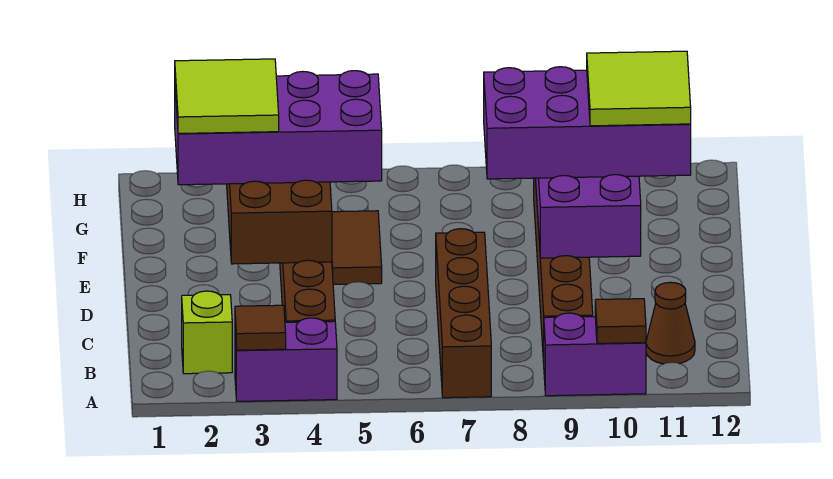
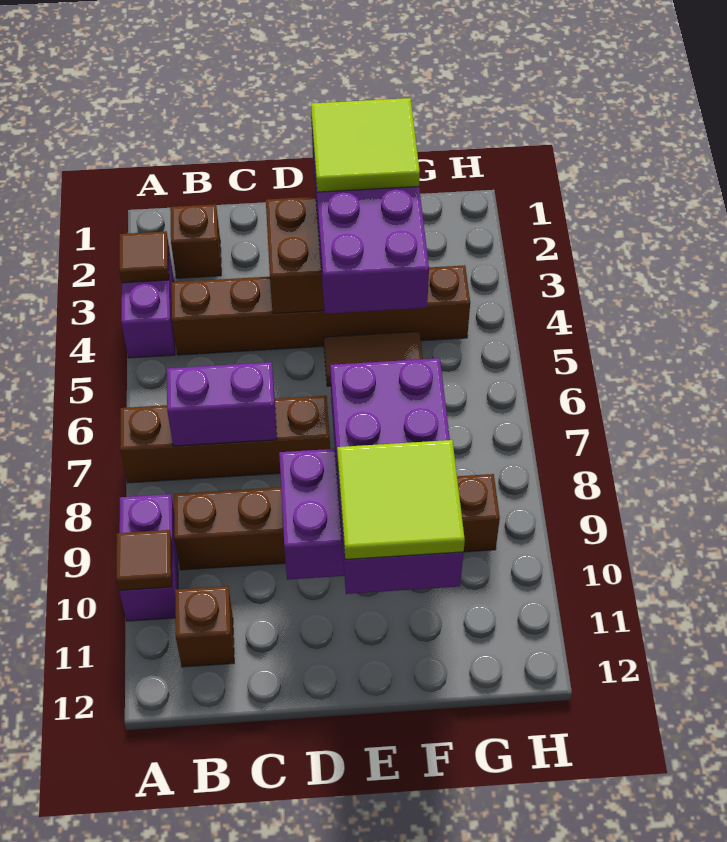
lime 1x1 brick [182,291,232,374] -> brown 1x1 brick [170,204,221,278]
none -> purple 1x2 brick [167,362,277,446]
brown 1x1 cone [646,282,695,364] -> brown 1x1 brick [175,586,234,667]

